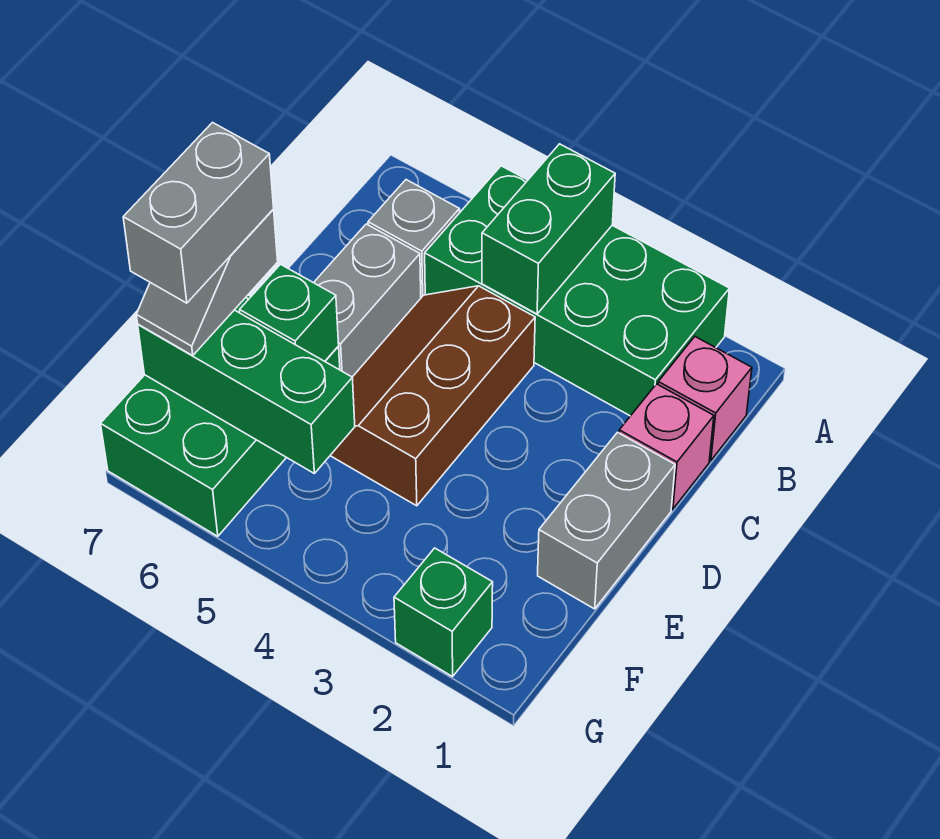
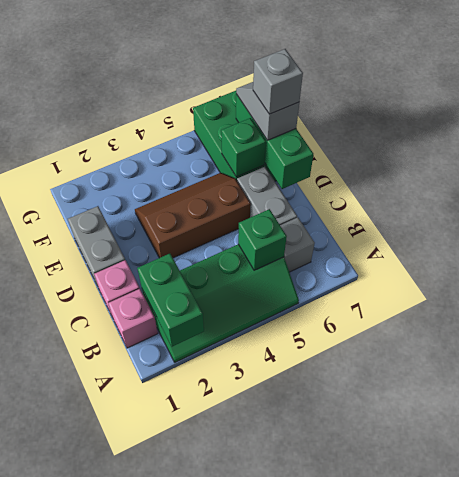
green 2x4 brick [425,166,729,416] -> green 2x4 slope [142,244,299,362]
green 1x2 brick [482,144,615,314] -> green 1x2 brick moved to [137,254,204,347]
brown 2x3 slope [330,286,535,506] -> brown 2x3 slope turned to [135,173,251,258]
grey 1x2 brick [123,123,274,303] -> grey 1x1 brick [253,49,303,114]
green 1x3 brick [138,310,355,473] -> green 1x3 brick turned to [236,94,313,189]
green 1x1 brick [394,548,493,677] -> green 1x1 brick moved to [238,209,287,270]

